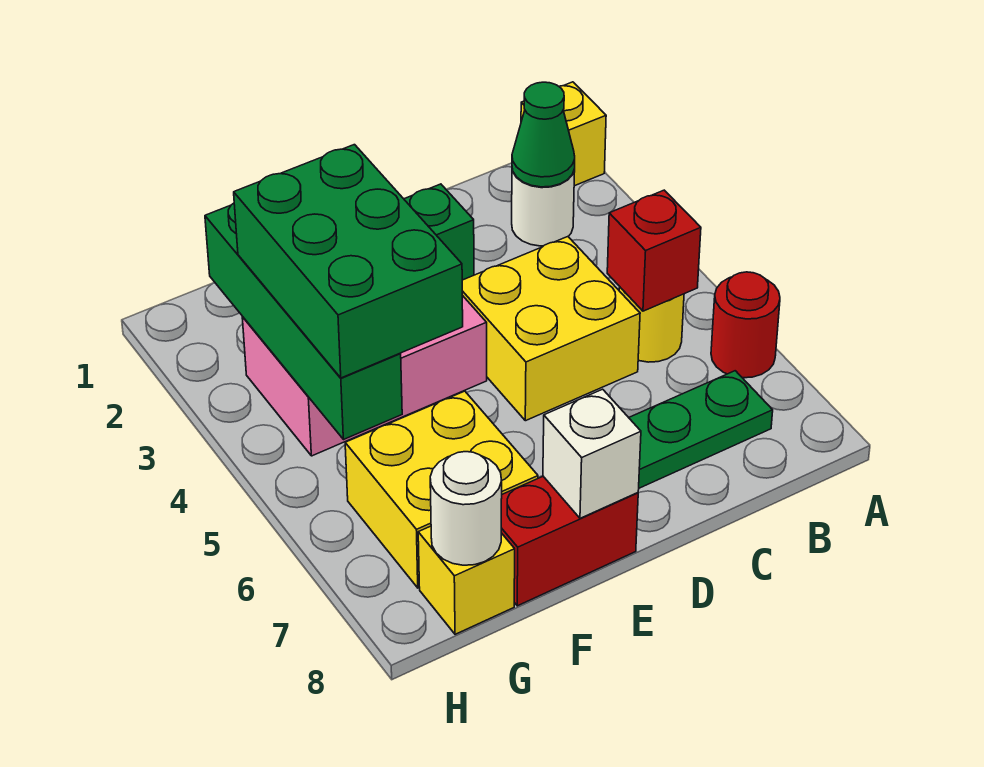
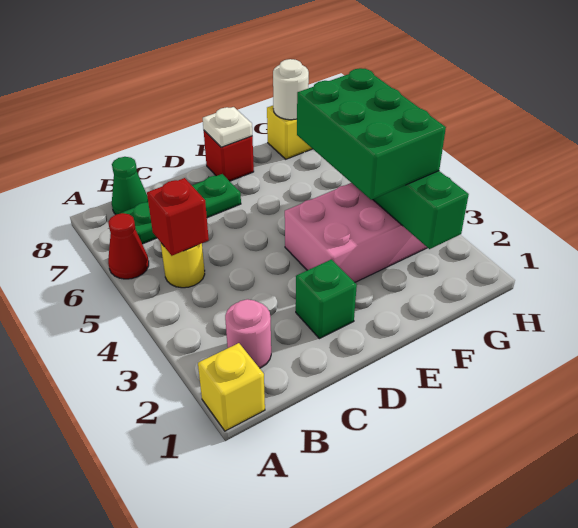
red 1x1 round brick [711,272,780,378] -> red 1x1 cone [108,213,149,279]
white 1x1 round brick [512,169,575,246] -> pink 1x1 round brick [225,299,271,368]
green 1x1 cone [512,82,575,187] -> green 1x1 cone moved to [112,157,148,214]
yellow 2x2 brick [462,237,640,421] -> none
red 1x2 brick [501,476,638,606] -> red 1x1 brick [204,131,254,181]
white 1x1 brick [543,389,641,518] -> white 1x1 plate [203,107,252,147]
yellow 2x2 brick [345,391,538,588] -> none

